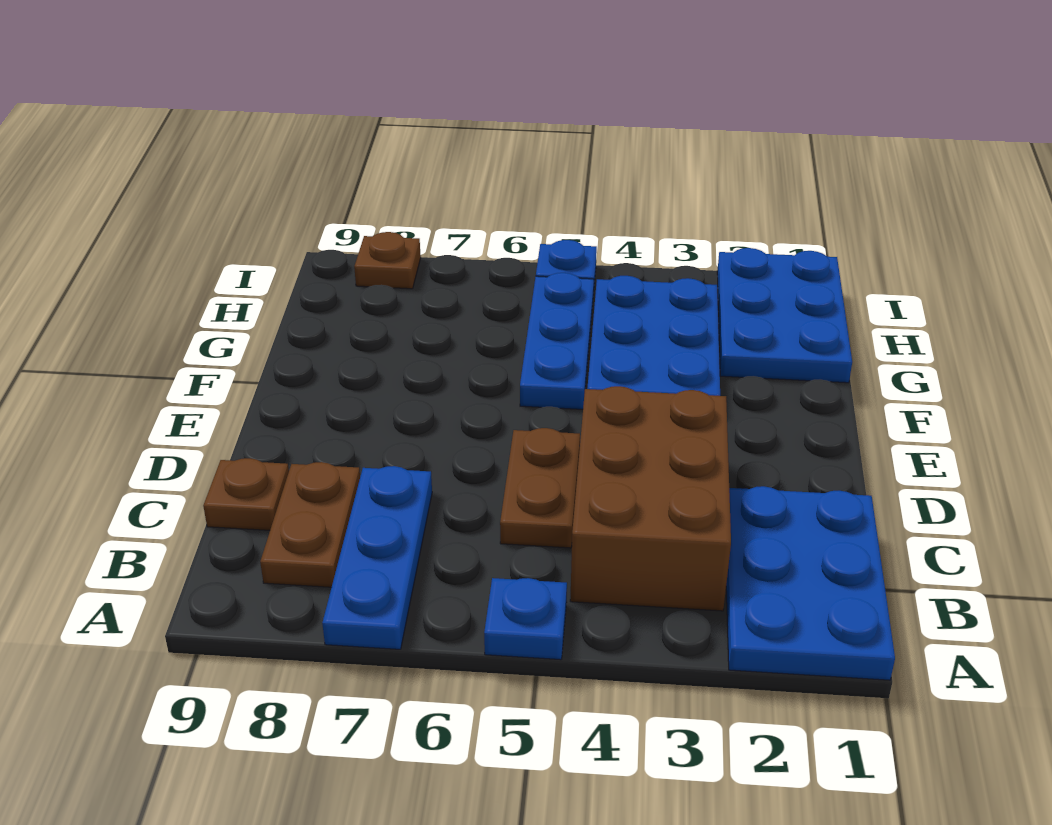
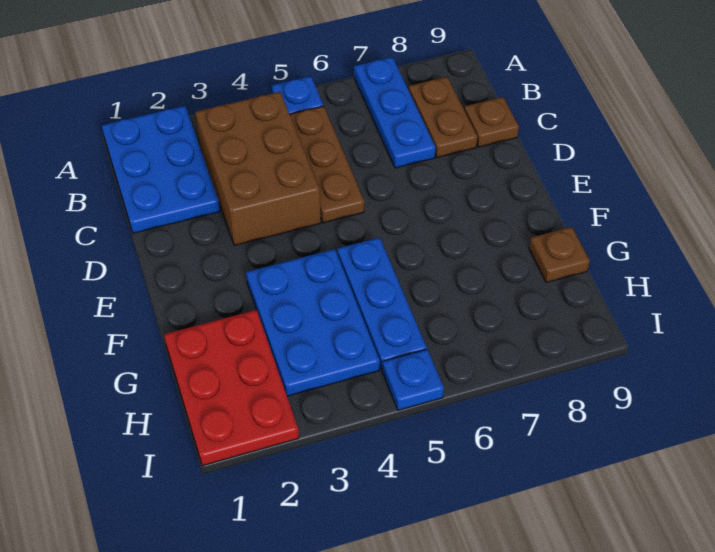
brown 1x2 plate [500,428,580,548] -> brown 1x3 plate [290,106,364,223]
blue 2x3 plate [717,248,852,383] -> red 2x3 plate [164,310,299,466]
brown 1x1 plate [354,232,421,289] -> brown 1x1 plate moved to [529,227,590,283]

